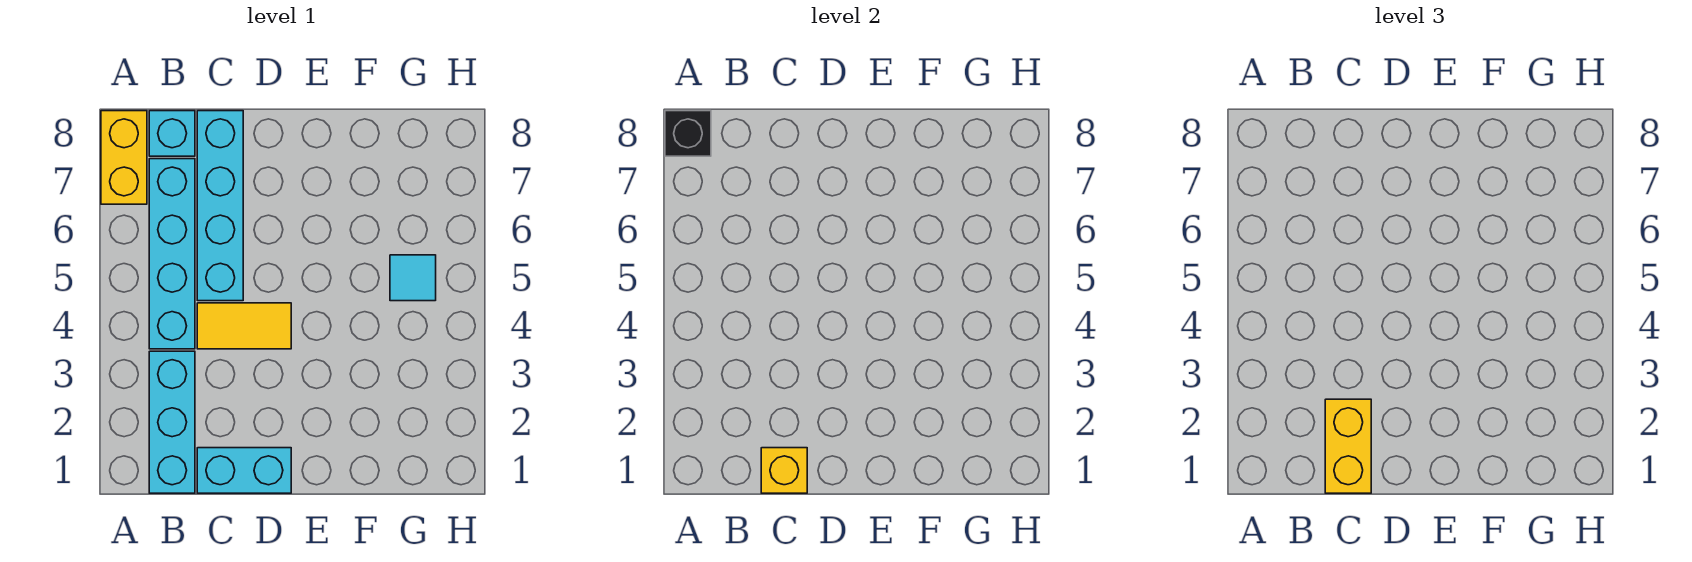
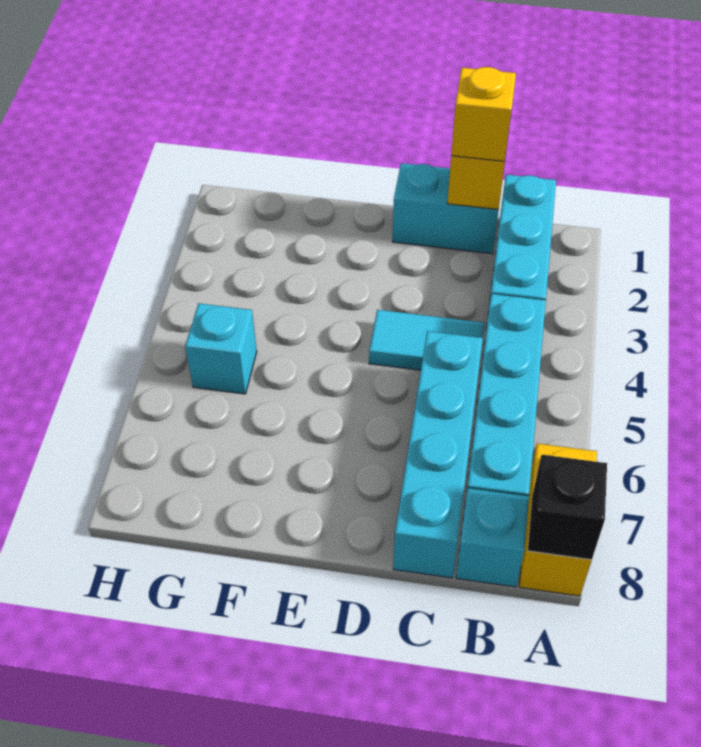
yellow 1x2 brick [1325,399,1371,493] -> yellow 1x1 brick [451,67,516,161]
yellow 1x2 tile [197,303,291,349] -> cyan 1x2 tile [369,310,484,370]
cyan 1x1 tile [390,255,436,301] -> cyan 1x1 brick [185,303,257,394]

